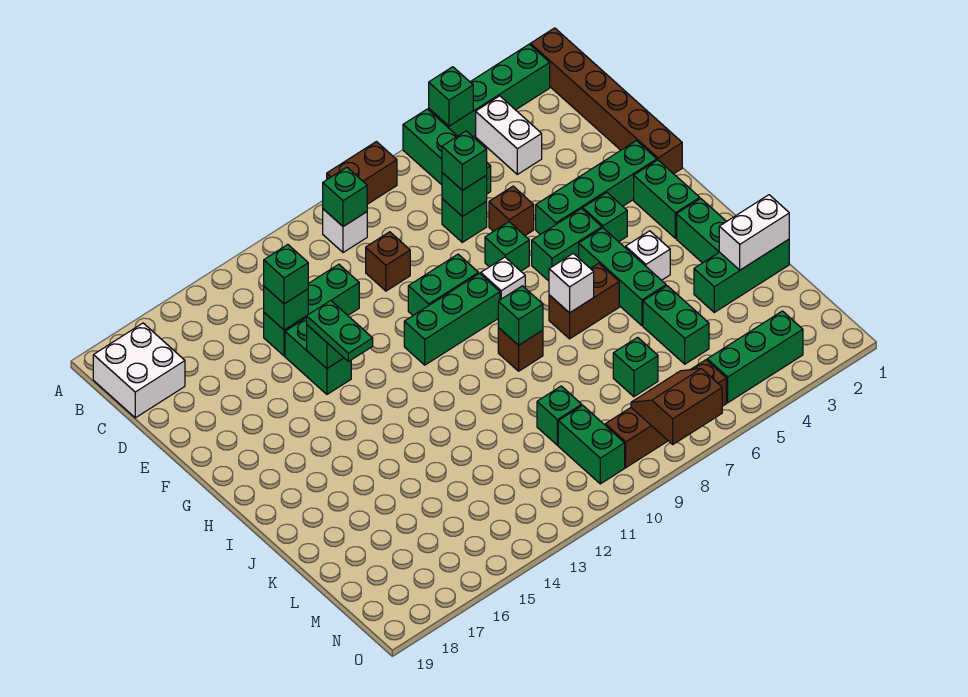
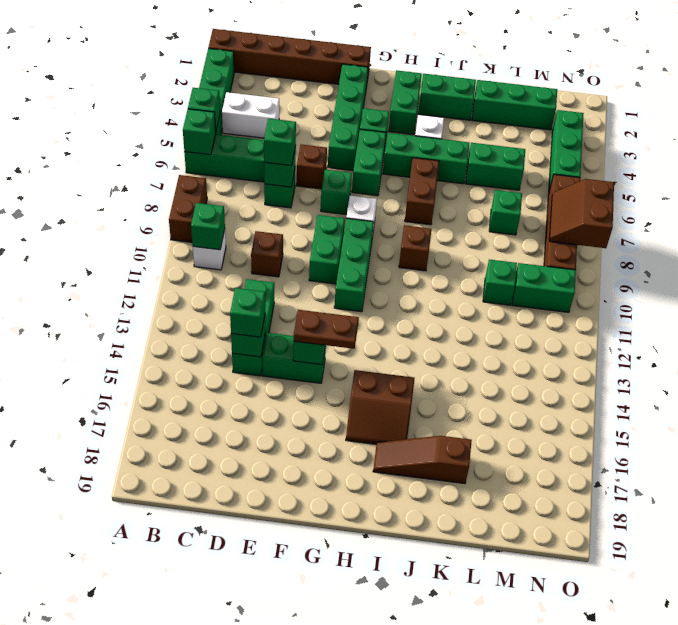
white 2x2 brick [93,323,185,418] -> none
green 1x2 plate [307,301,373,362] -> brown 1x2 plate [294,310,359,349]
green 1x2 brick [634,160,700,238] -> green 1x2 brick turned to [389,70,422,135]
none -> brown 2x2 slope [346,370,414,444]
white 1x1 brick [549,253,594,313] -> none
green 1x1 brick [498,286,543,345] -> green 1x1 brick moved to [183,109,216,155]
none -> brown 1x3 slope [373,436,472,484]
green 1x3 brick [694,239,789,312] -> green 1x3 brick turned to [472,80,557,130]
white 1x2 brick [719,195,789,270] -> none

